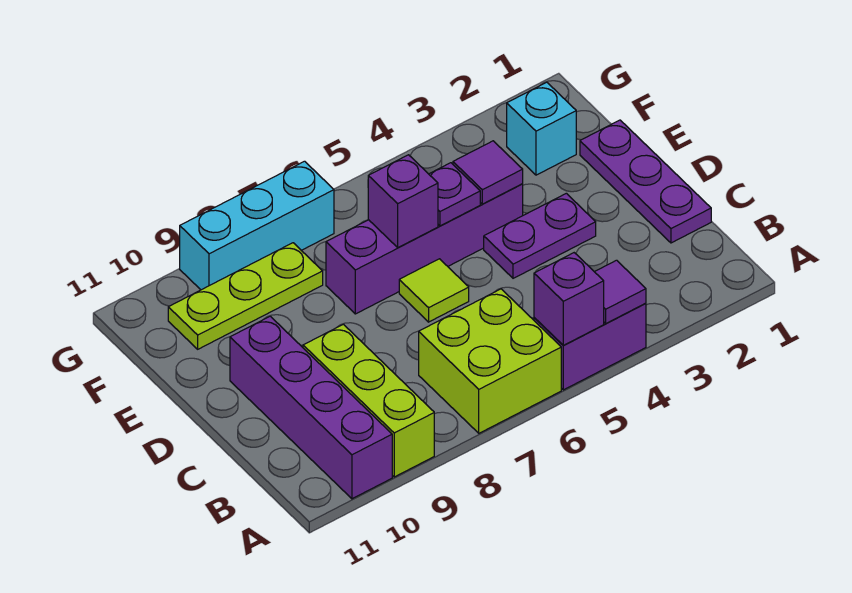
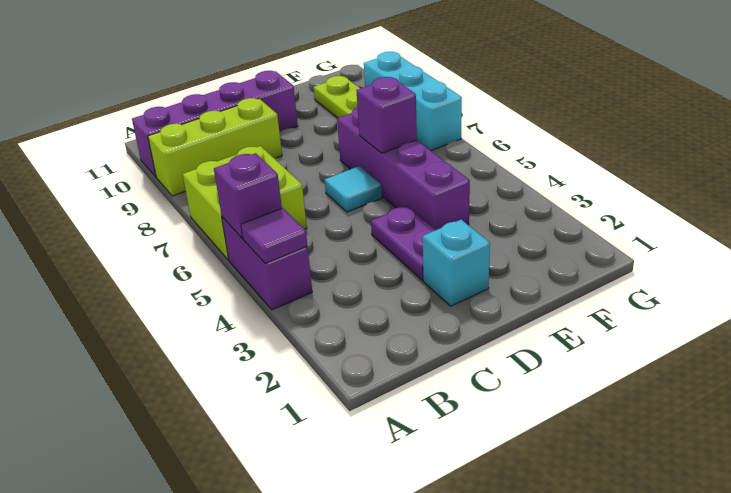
purple 1x3 plate [580,120,711,243] -> none
lime 1x1 tile [399,259,469,322] -> cyan 1x1 tile [325,166,382,212]
purple 1x1 tile [453,141,523,204] -> none
purple 1x1 plate [429,163,480,226] -> none
cyan 1x1 brick [507,82,576,175] -> cyan 1x1 brick moved to [423,220,490,306]

